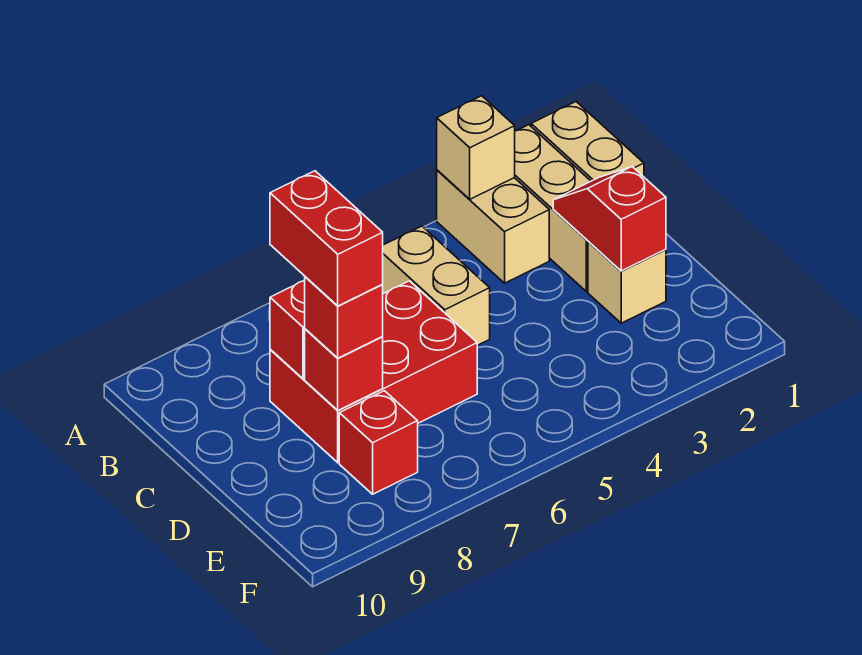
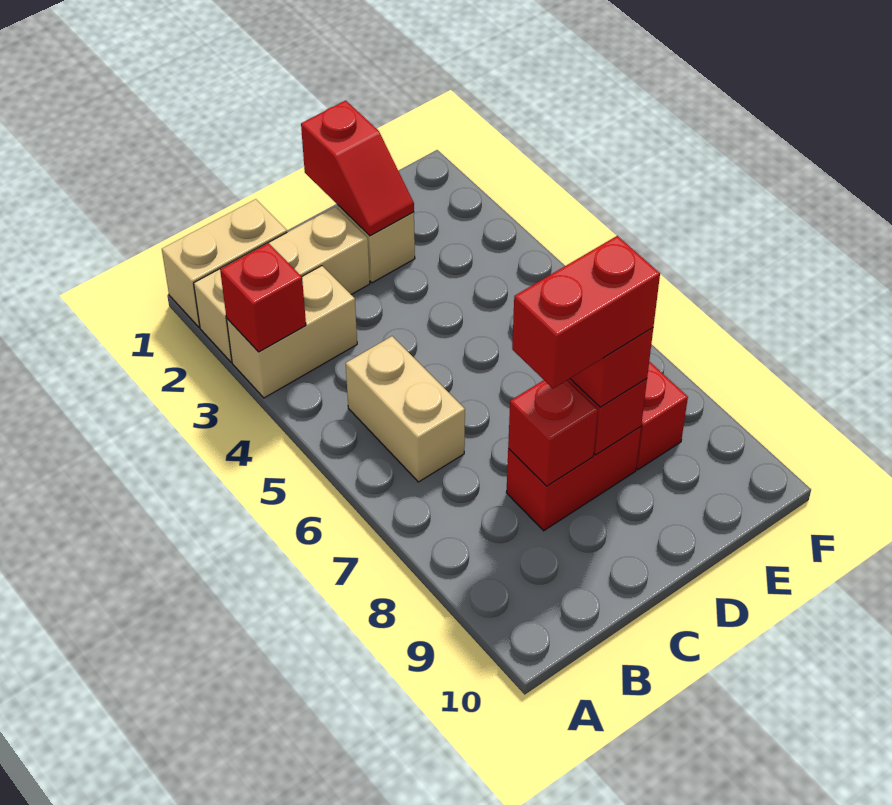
tan 1x1 brick [437,96,515,199] -> red 1x1 brick [220,243,306,352]
tan 1x2 brick [383,226,490,345] -> tan 1x2 brick turned to [346,336,465,482]
red 1x2 slope [553,167,666,271] -> red 1x2 slope turned to [301,100,414,236]
red 2x3 brick [270,281,477,463] -> red 1x2 brick [506,427,641,531]

